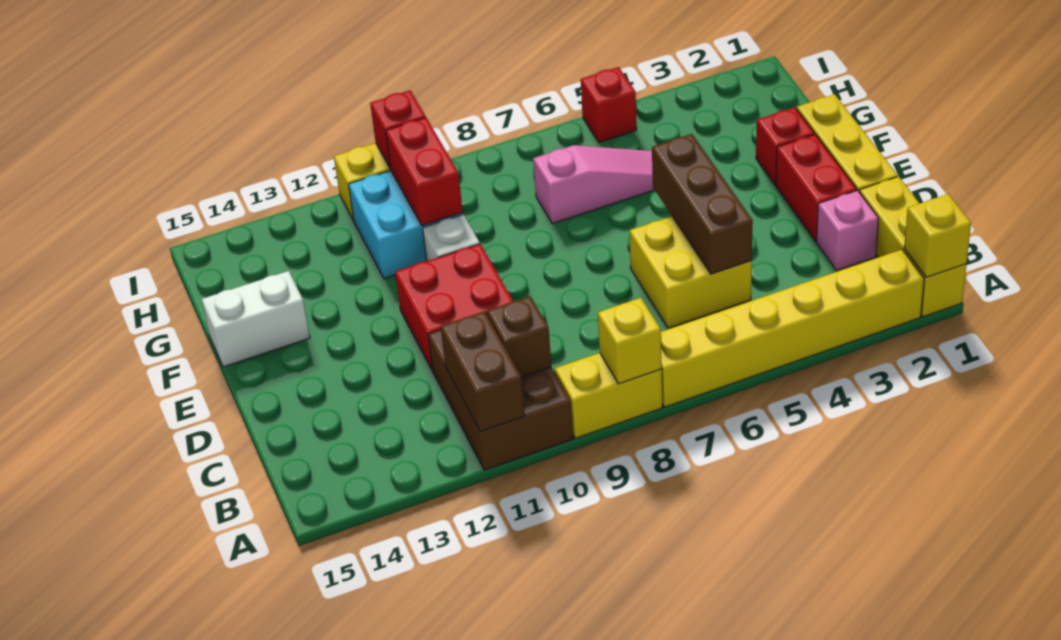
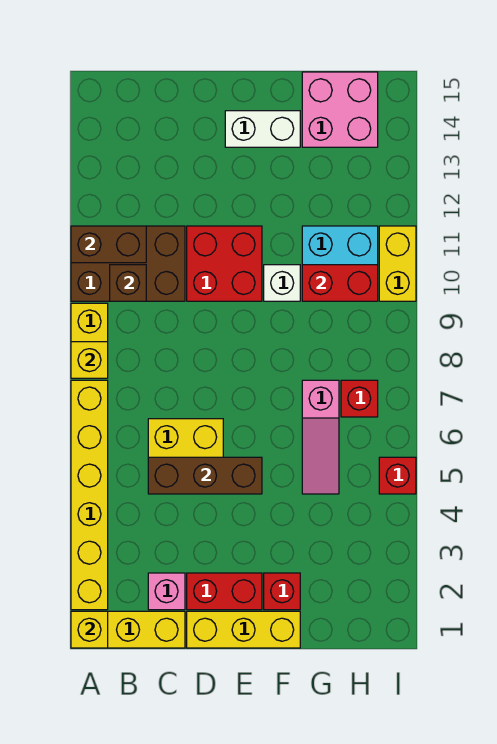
white 1x2 brick [202,271,310,367] -> white 1x2 brick turned to [225,111,300,147]
none -> pink 2x2 brick [302,72,378,147]
red 1x1 brick [370,90,426,169] -> red 1x1 brick moved to [341,380,378,417]

